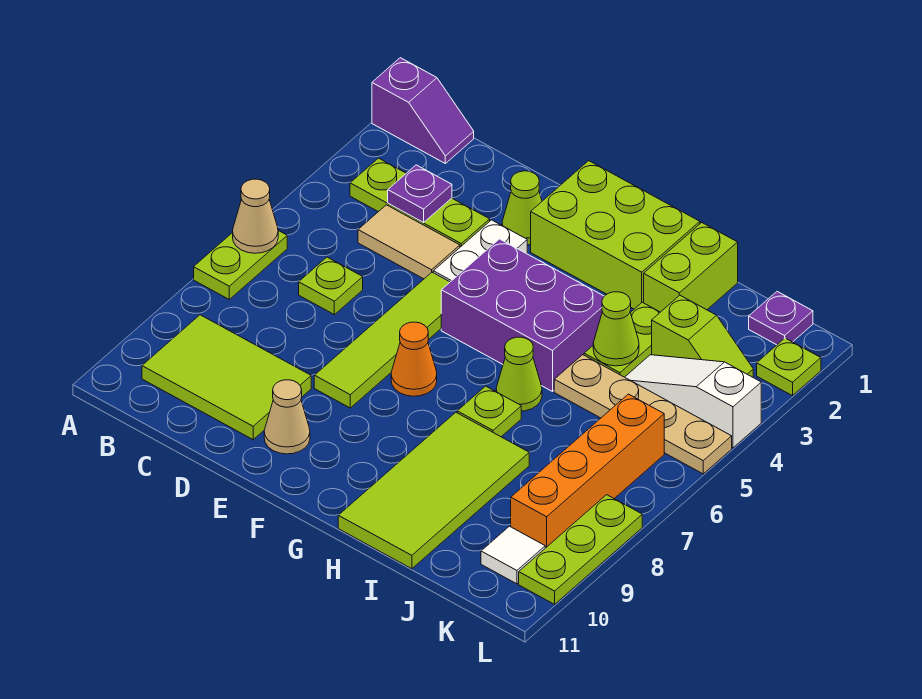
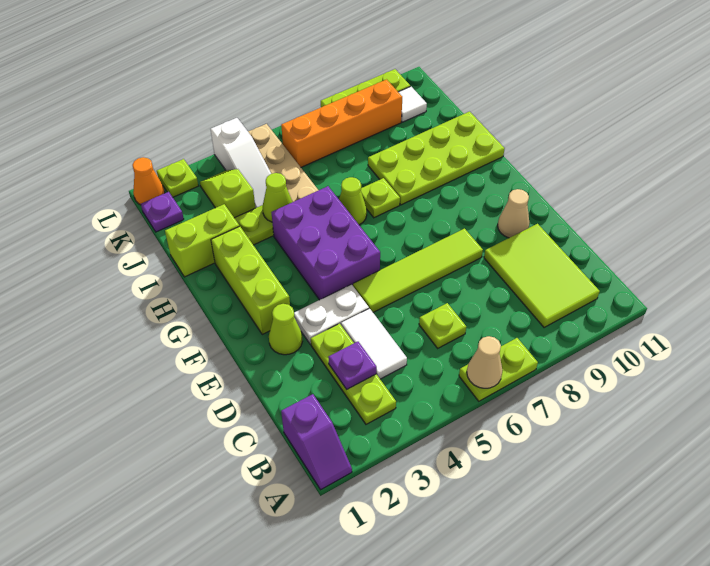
purple 1x2 slope [372,58,474,163] -> purple 1x2 slope turned to [281,394,352,490]
tan 1x2 tile [358,205,460,279] -> white 1x2 tile [341,308,407,379]
lime 2x3 brick [531,161,700,309] -> lime 1x3 brick [211,226,290,334]
orange 1x1 cone [391,322,437,396] -> orange 1x1 cone moved to [133,157,165,205]
lime 2x4 tile [338,412,529,569] -> lime 2x4 plate [368,112,505,205]

